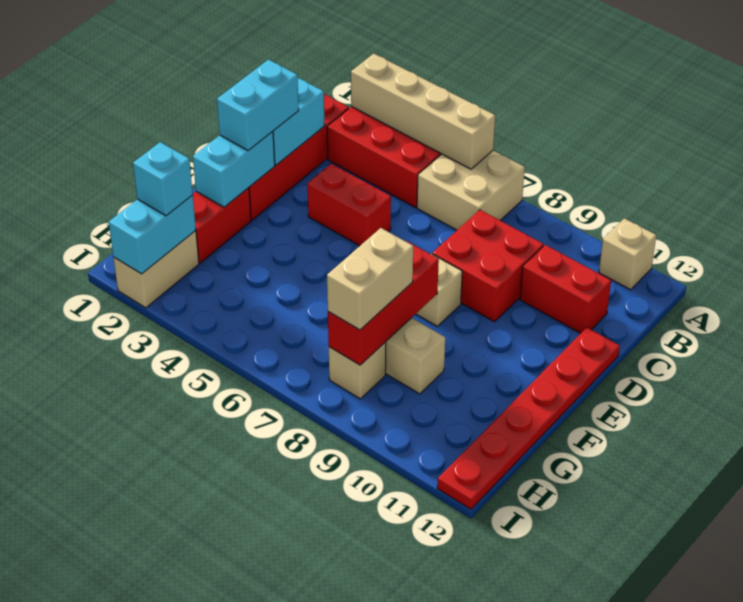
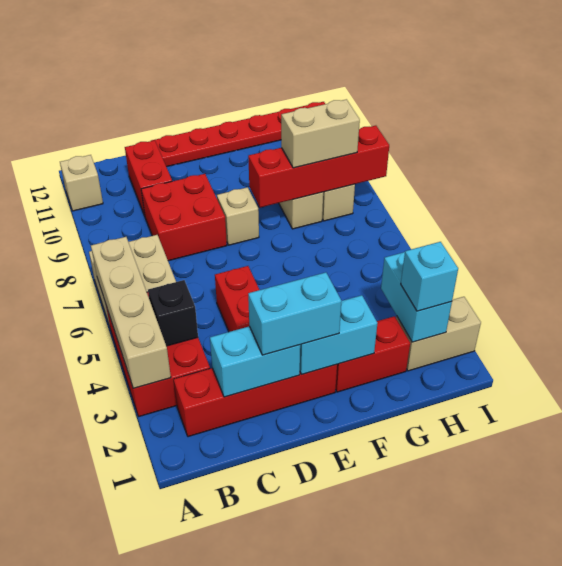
none -> black 1x1 brick [148,280,198,346]
red 1x3 brick [328,241,439,365] -> red 1x4 brick [248,126,389,207]
cyan 1x2 brick [109,195,196,274] -> cyan 1x2 brick turned to [381,252,452,342]

